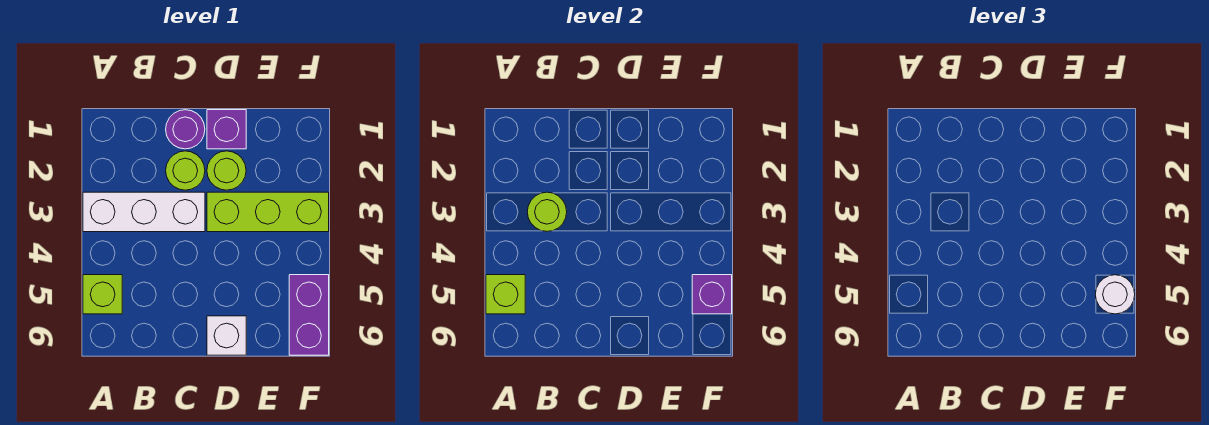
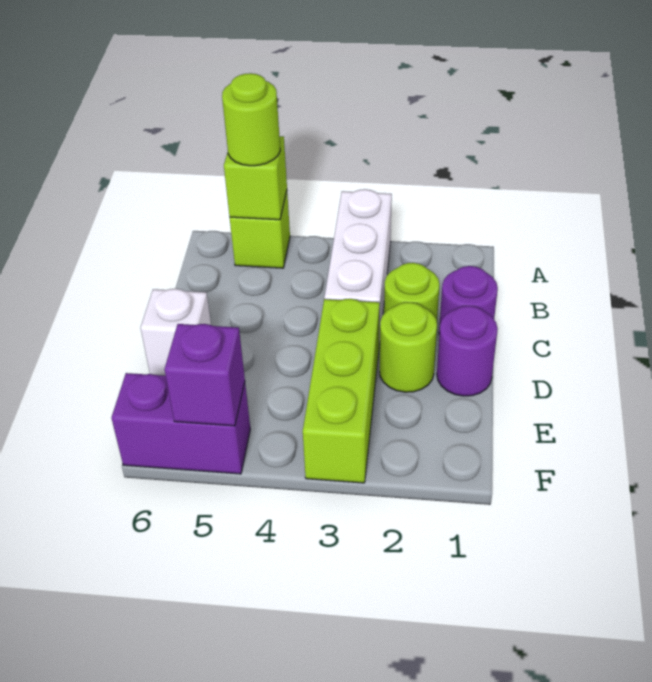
lime 1x1 round brick [527,192,567,231] -> lime 1x1 round brick moved to [222,73,280,166]
purple 1x1 brick [207,110,246,149] -> purple 1x1 round brick [437,306,498,396]
white 1x1 round brick [1095,275,1135,314] -> none

